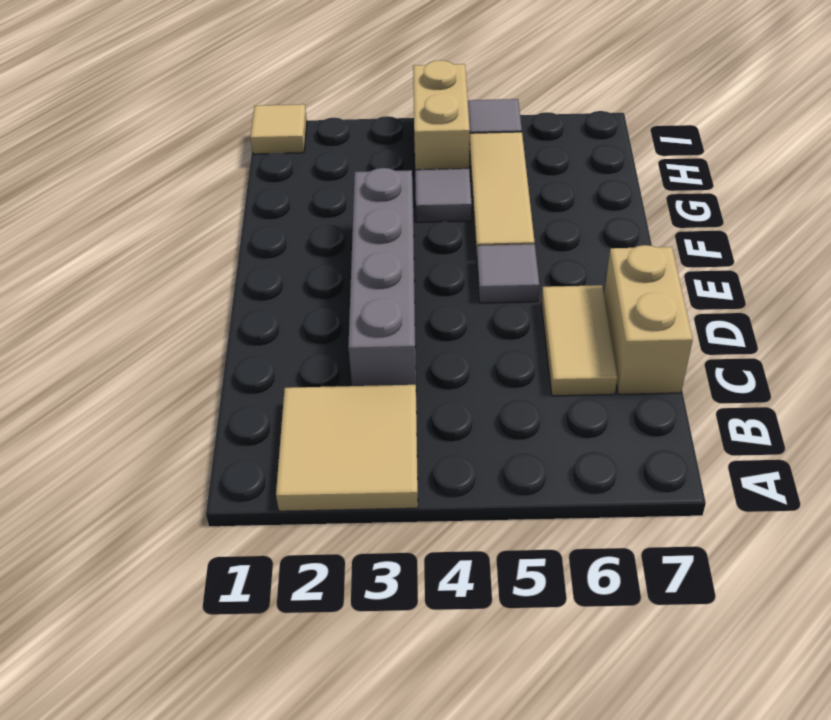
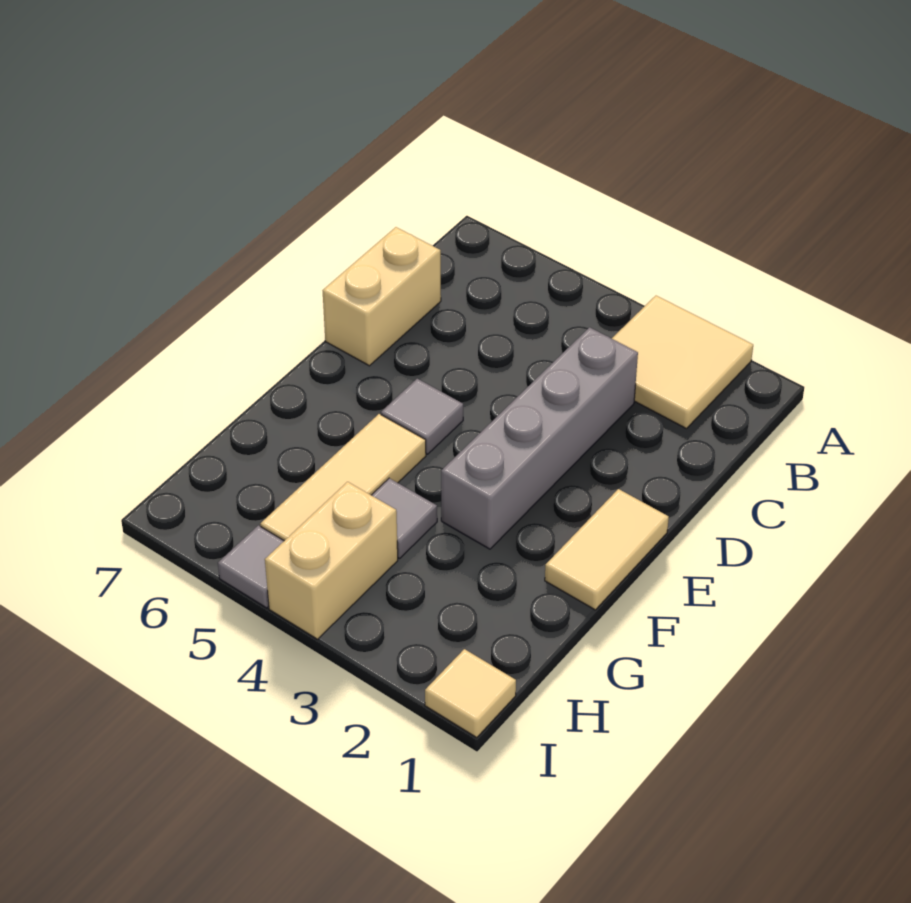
tan 1x2 tile [541,285,617,396] -> tan 1x2 tile moved to [545,489,669,610]

